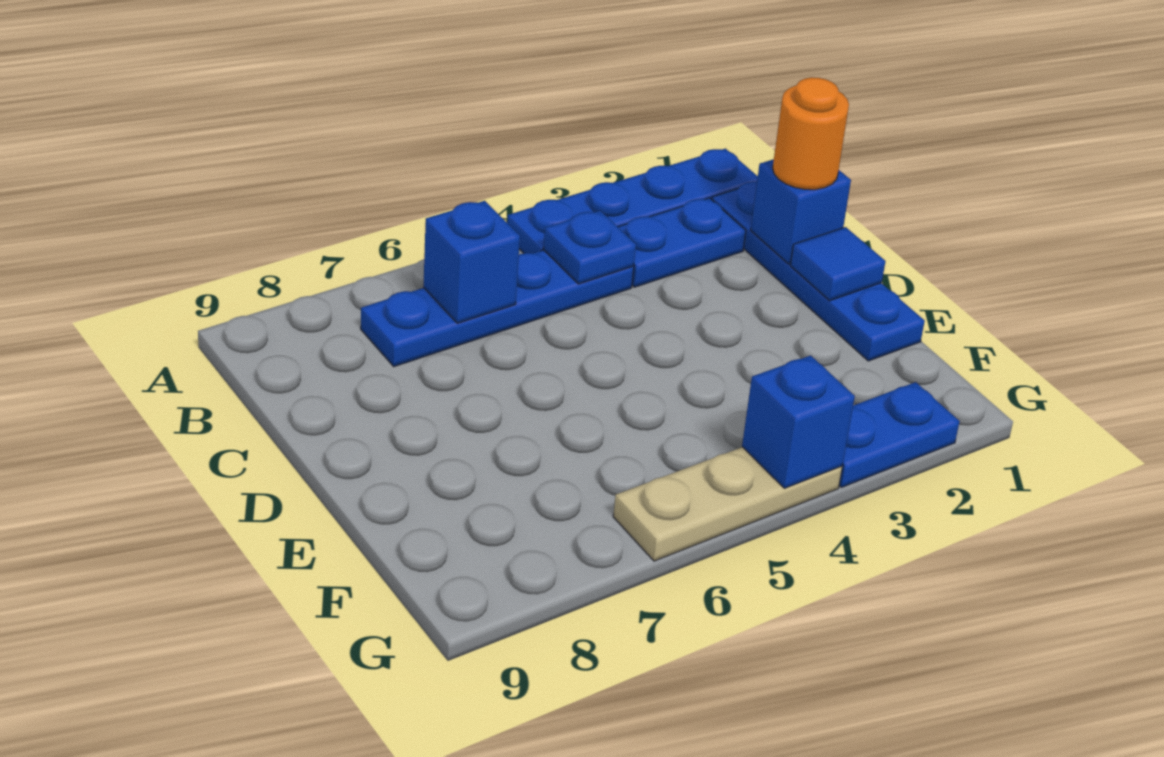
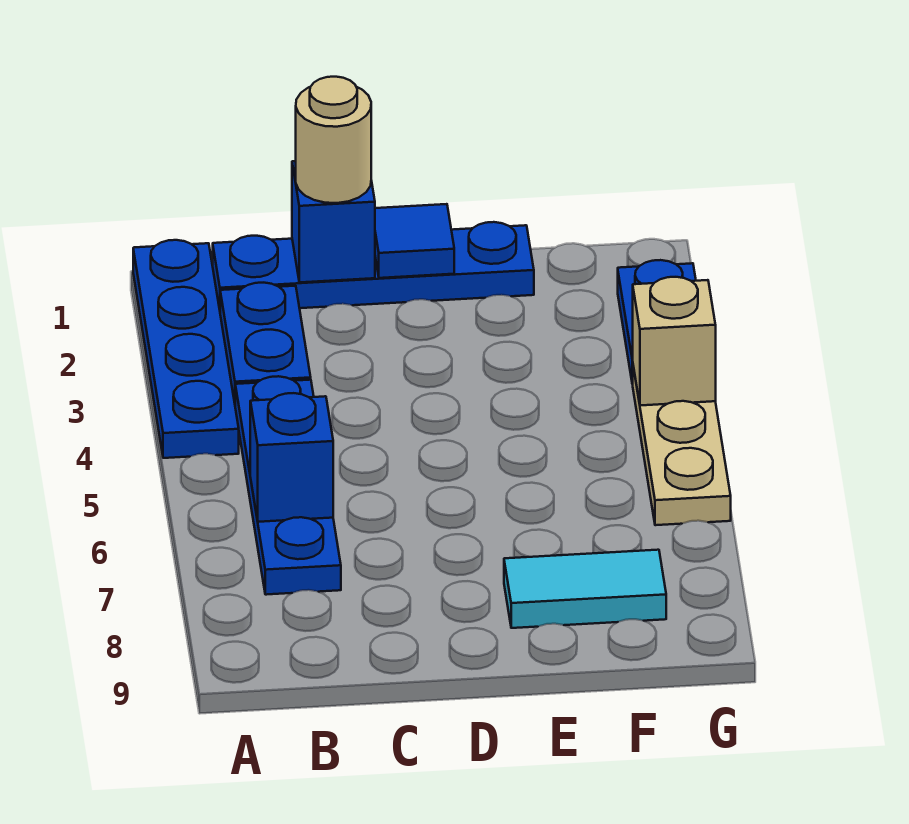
blue 1x1 plate [543,211,636,284] -> none
orange 1x1 round brick [773,77,849,190] -> tan 1x1 round brick [296,77,371,203]
none -> cyan 1x2 tile [504,550,666,628]
blue 1x1 brick [742,355,855,488] -> tan 1x1 brick [632,277,716,406]

